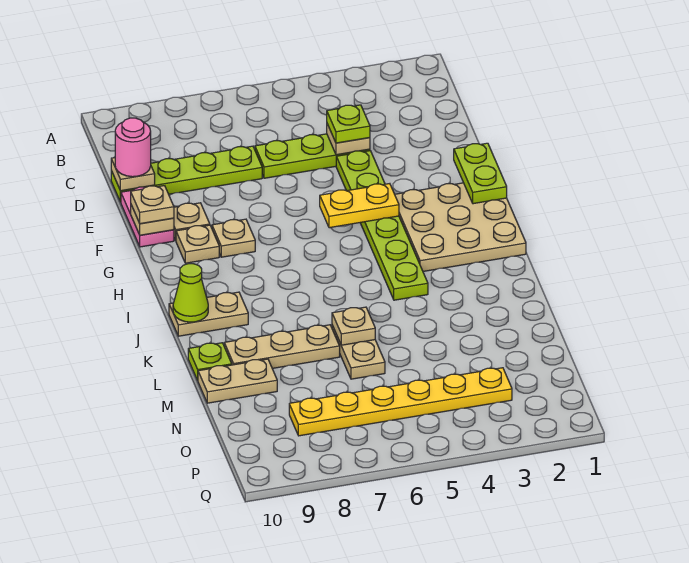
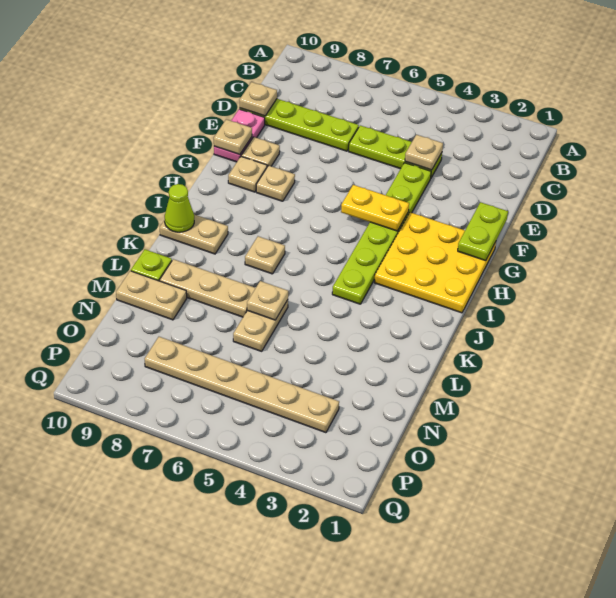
lime 1x1 plate [327,105,370,143] -> none
pink 1x1 round brick [115,118,151,177] -> none
tan 1x1 plate [131,186,174,224] -> tan 1x1 plate moved to [245,236,285,274]
tan 3x3 plate [395,183,526,271] -> yellow 3x3 plate [374,212,496,313]
yellow 1x6 plate [289,368,512,436] -> tan 1x6 plate [145,337,339,433]

